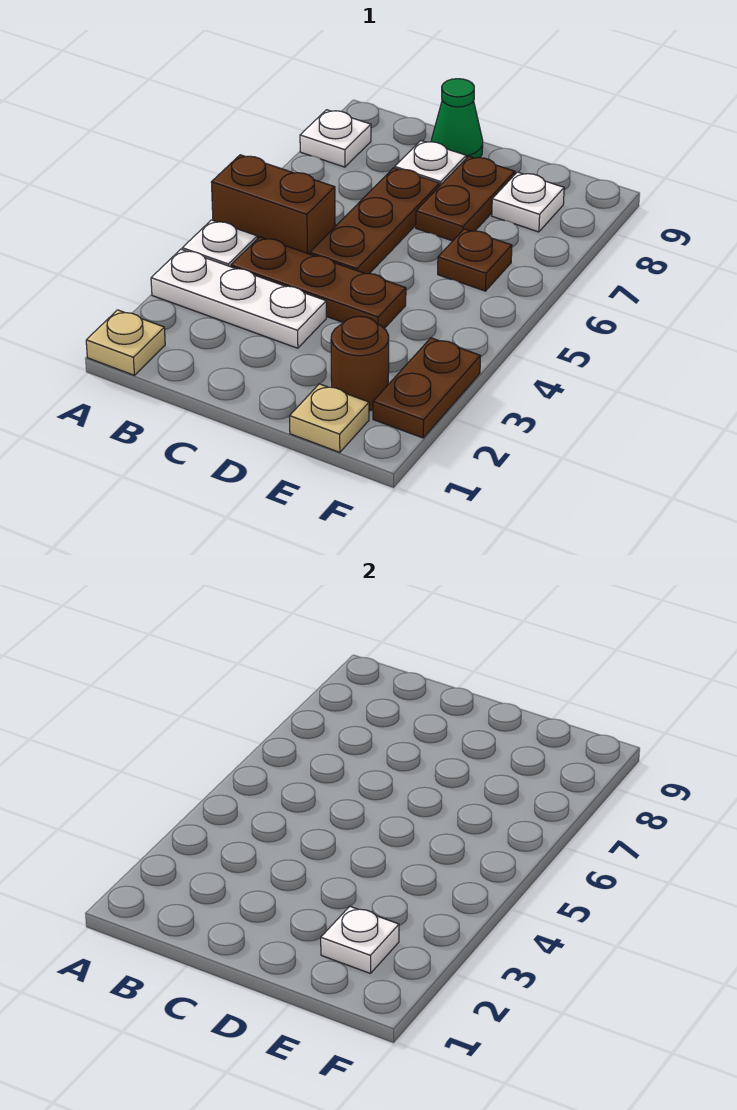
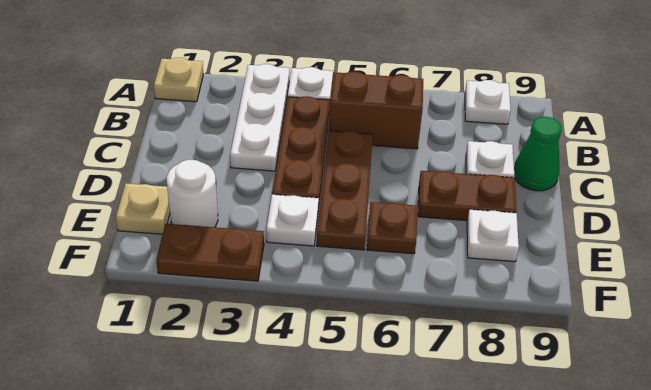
brown 1x2 brick [211,155,335,254] -> brown 1x2 brick turned to [329,72,423,149]
brown 1x3 plate [310,168,440,274] -> brown 1x3 plate turned to [317,131,373,250]
brown 1x1 round brick [331,317,389,411] -> white 1x1 round brick [167,160,218,227]
white 1x1 plate [321,906,399,974] -> white 1x1 plate moved to [266,195,319,246]

